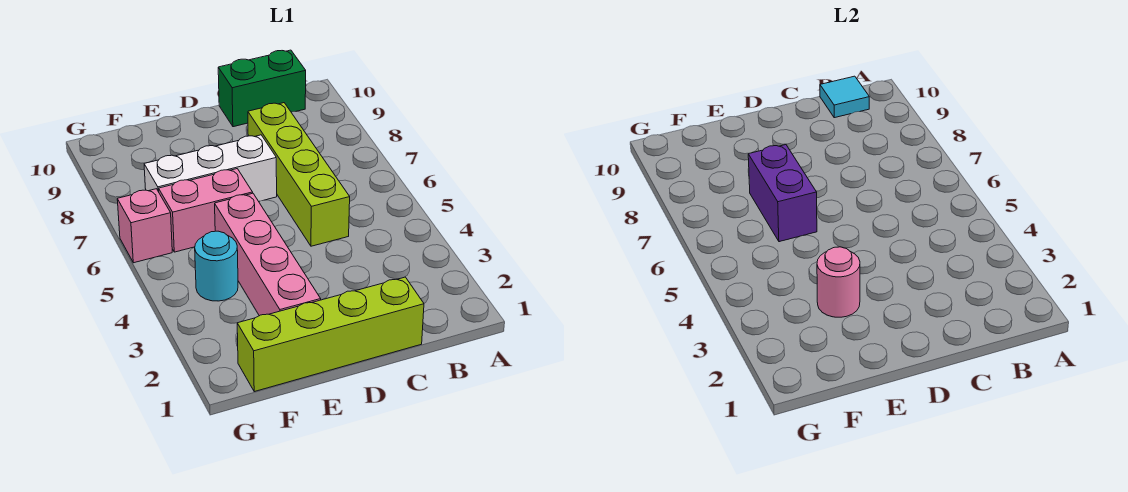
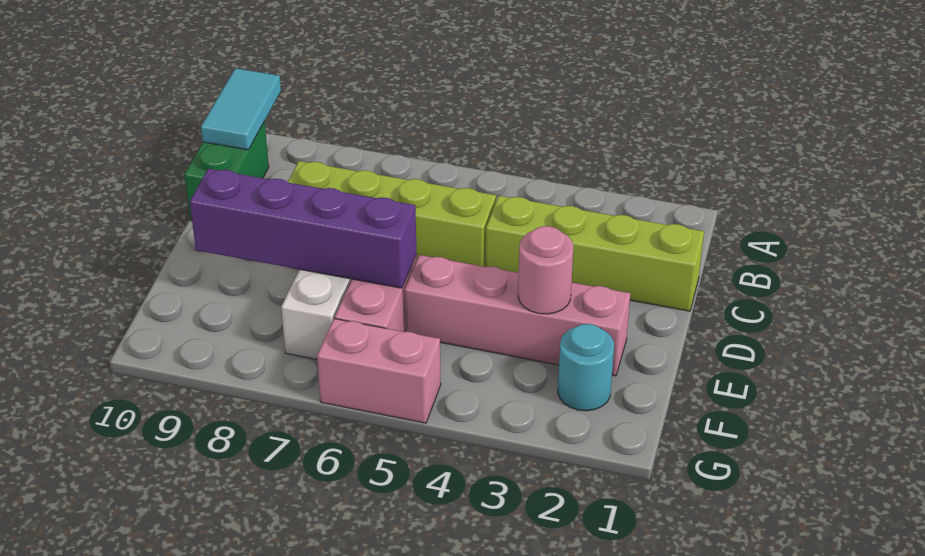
cyan 1x1 tile [820,76,869,118] -> cyan 1x2 tile [201,68,281,150]
lime 1x4 brick [237,277,424,392] -> lime 1x4 brick turned to [486,196,704,311]
purple 1x2 brick [748,145,817,242] -> purple 1x4 brick [190,169,417,288]
cyan 1x1 round brick [195,231,238,301] -> cyan 1x1 round brick moved to [558,324,614,411]
pink 1x1 brick [117,189,172,263] -> pink 1x2 brick [317,319,441,423]

